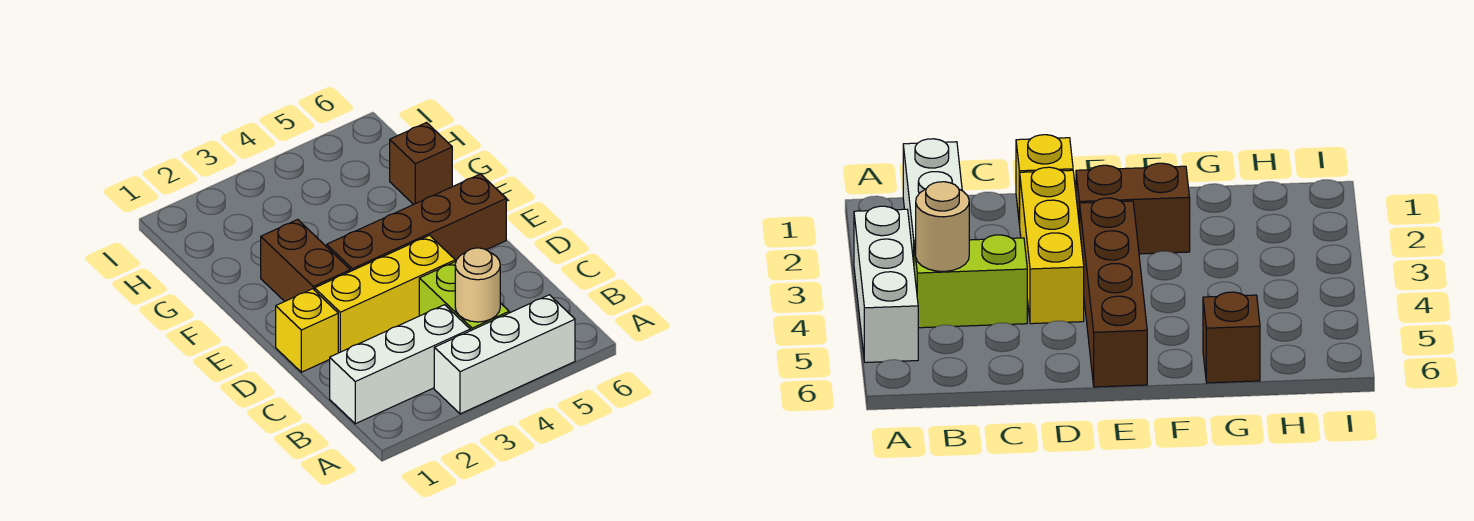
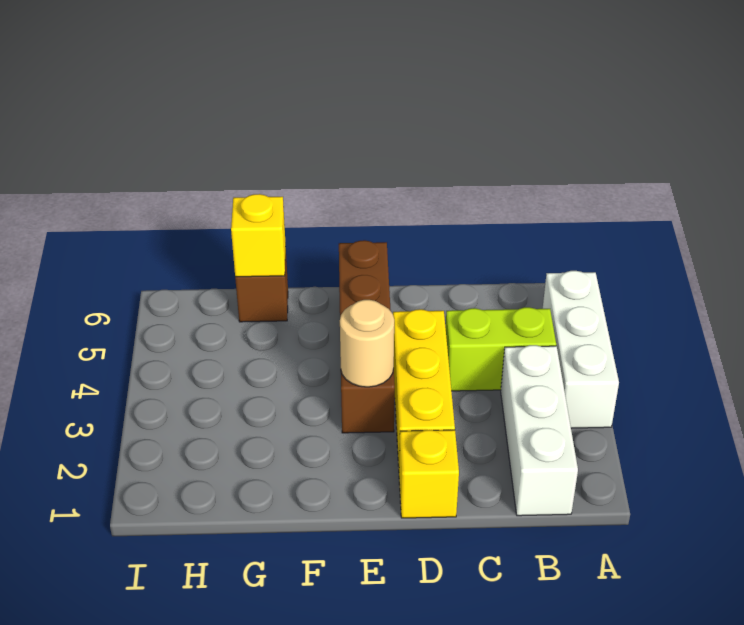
tan 1x1 round brick [455,248,500,322] -> tan 1x1 round brick moved to [340,300,394,387]
brown 1x2 brick [261,220,350,301] -> none
none -> yellow 1x1 brick [231,194,286,277]

